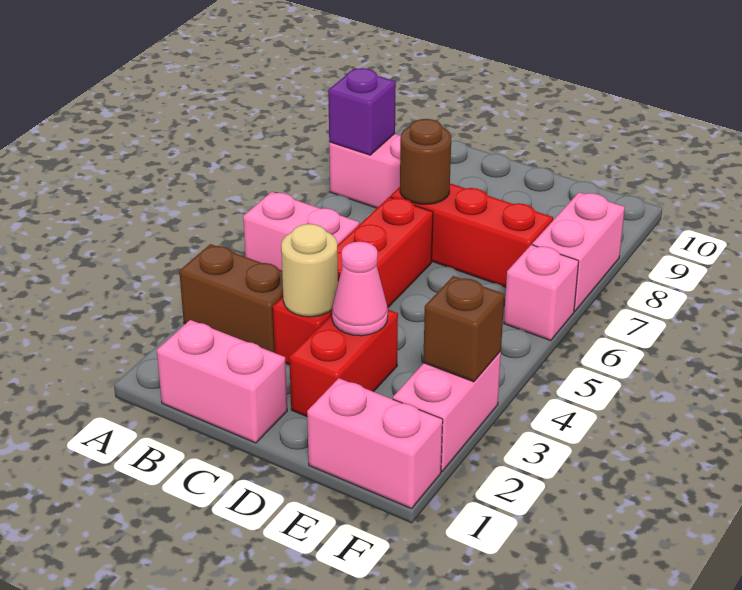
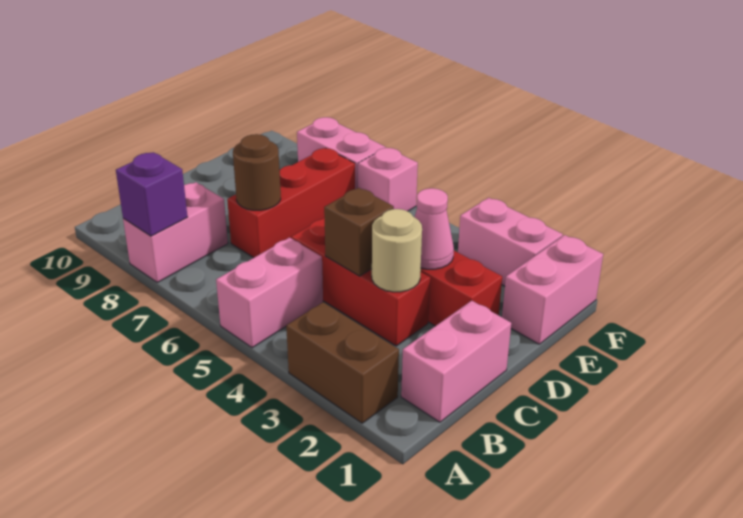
brown 1x2 brick [179,244,283,353] -> brown 1x2 brick turned to [286,302,399,423]
red 1x4 brick [273,197,433,365] -> red 1x3 brick [291,218,430,346]
brown 1x1 brick [423,276,504,382] -> brown 1x1 brick moved to [324,188,394,276]

